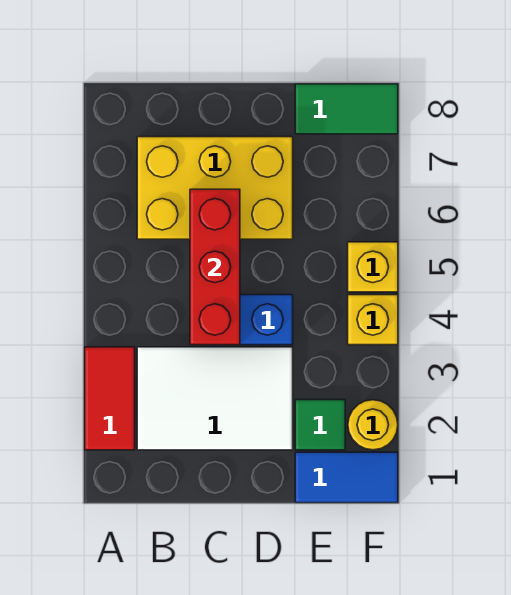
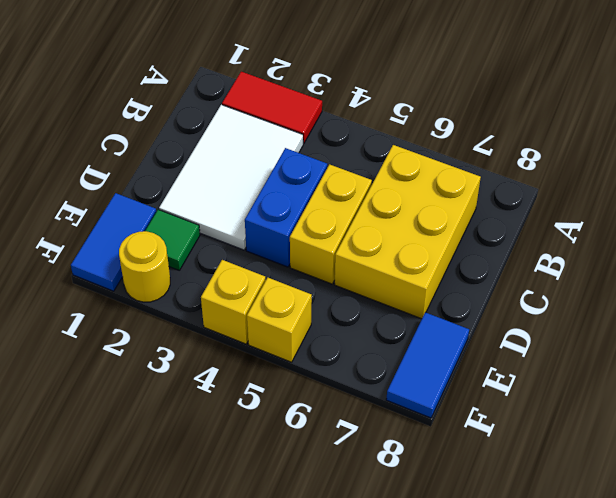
red 1x3 brick [190,189,240,345] -> none
none -> yellow 1x2 brick [290,164,372,284]
green 1x2 tile [295,84,398,134] -> blue 1x2 tile [386,312,469,418]

